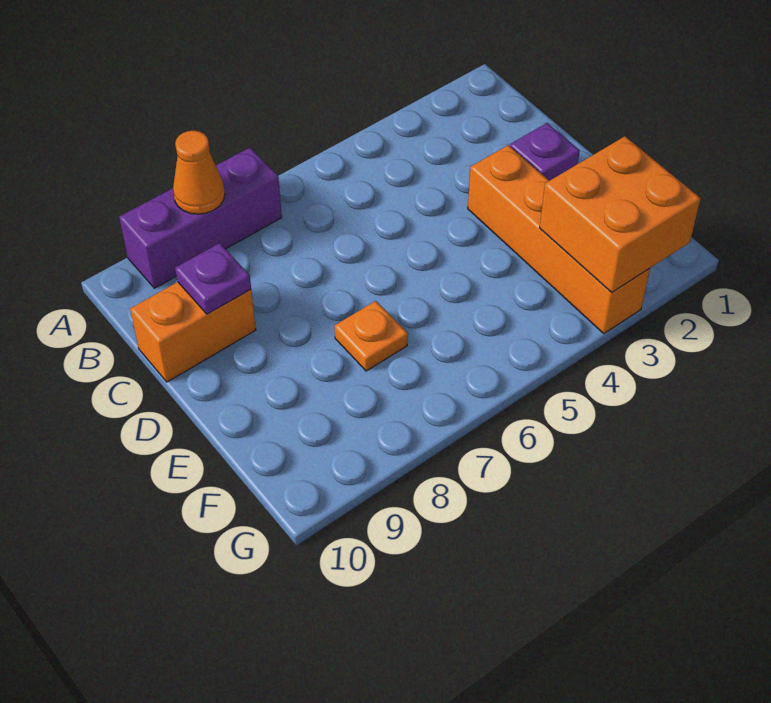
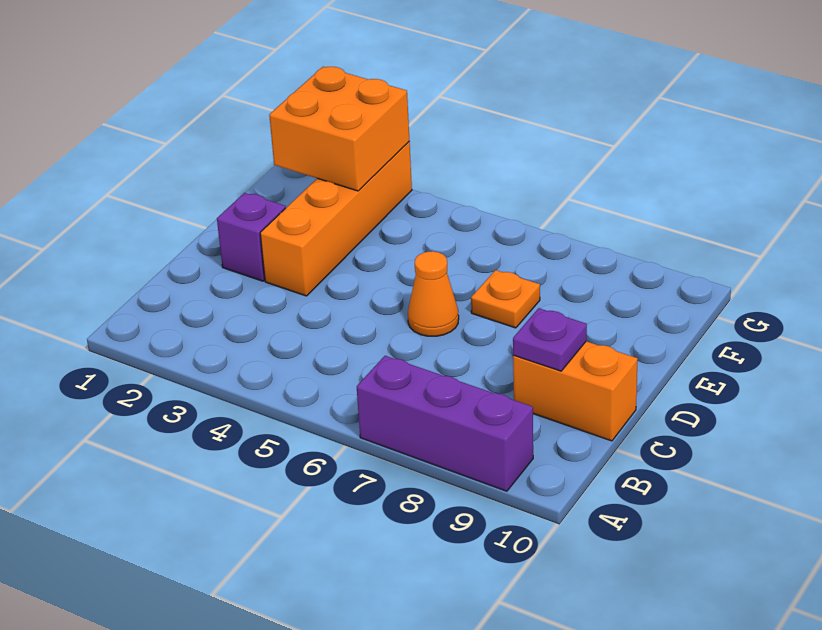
orange 1x1 cone [173,131,225,214] -> orange 1x1 cone moved to [408,251,459,336]

